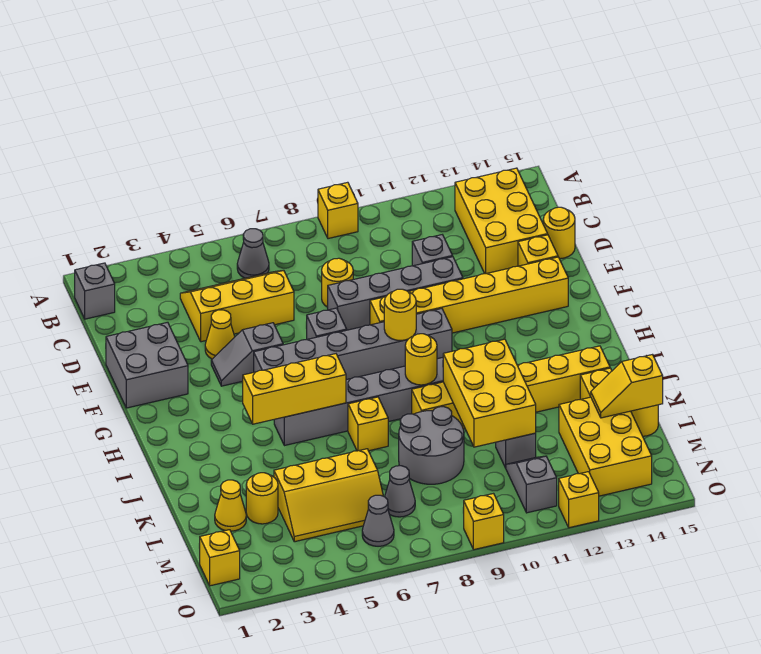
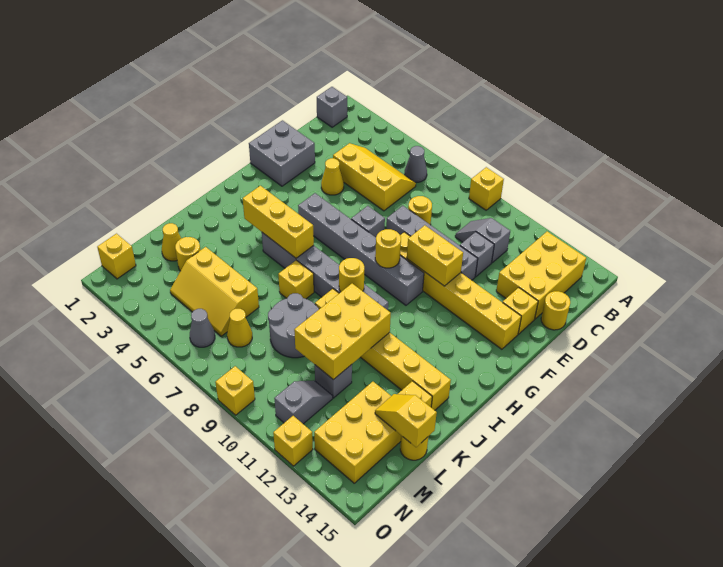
grey 1x2 slope [211,323,283,386] -> grey 1x2 slope moved to [455,218,510,263]
none -> yellow 1x2 brick [407,225,463,286]
grey 1x1 cone [385,466,415,517] -> yellow 1x1 cone [227,309,252,347]

